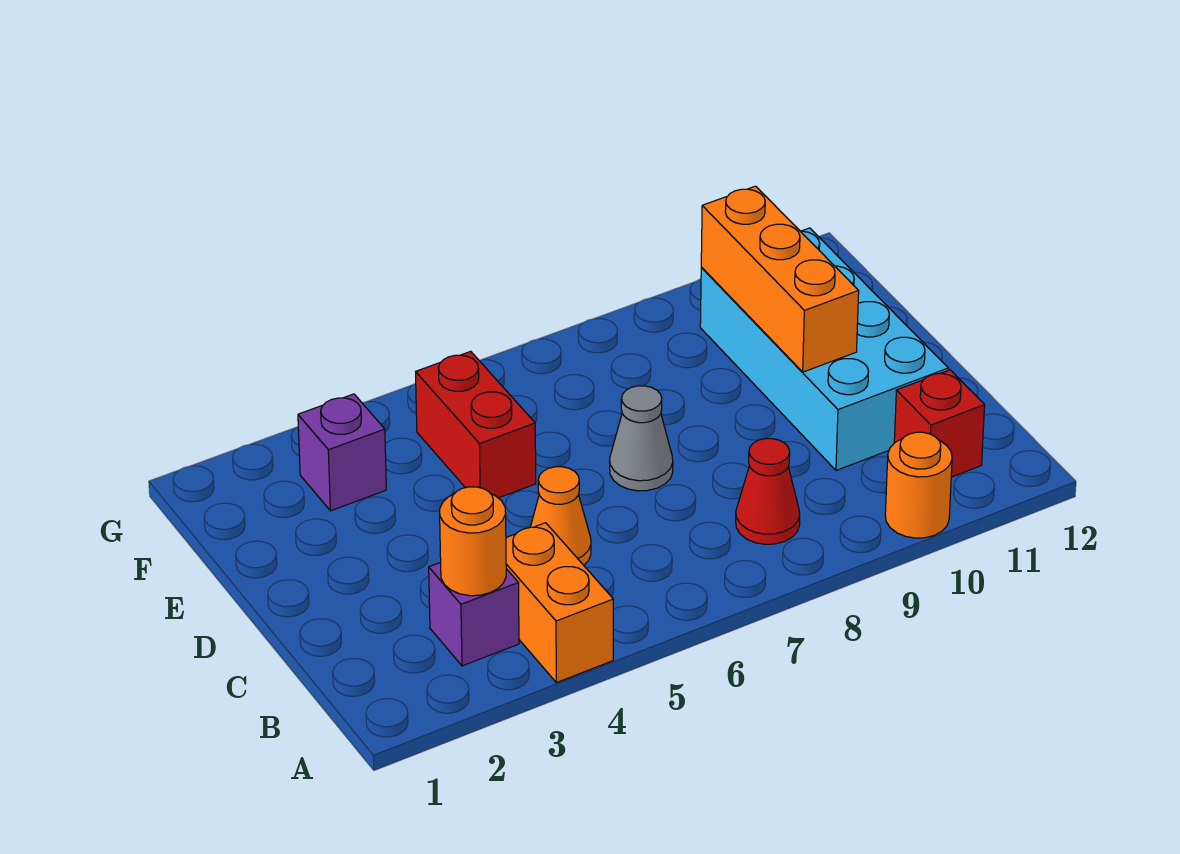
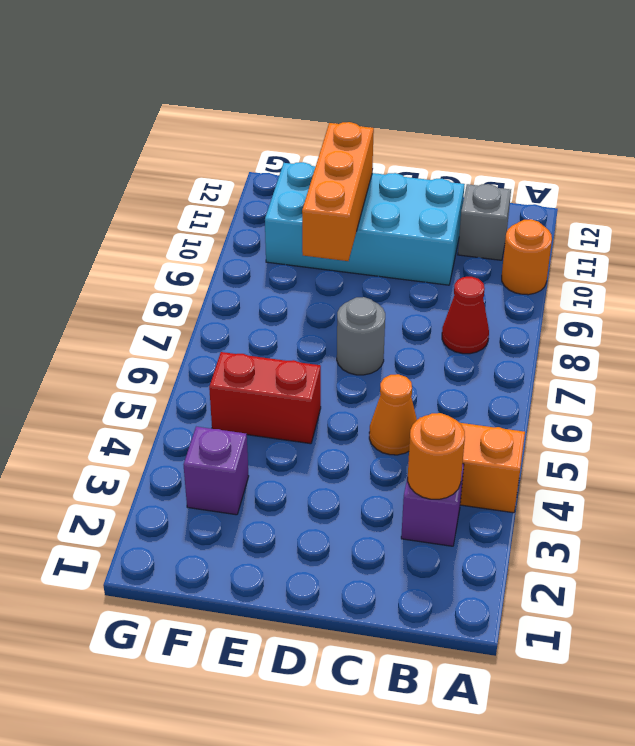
red 1x1 brick [894,370,985,477] -> grey 1x1 brick [458,184,511,260]
grey 1x1 cone [610,386,673,491] -> grey 1x1 round brick [337,297,385,375]
orange 1x3 brick [701,186,859,372] -> orange 1x3 brick turned to [302,122,374,261]

